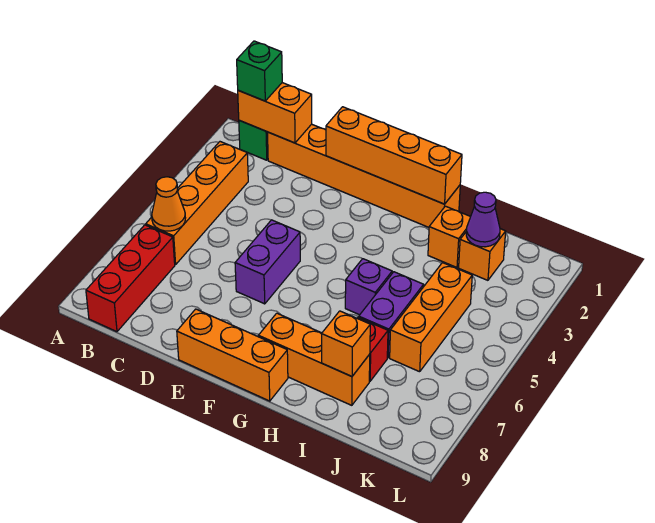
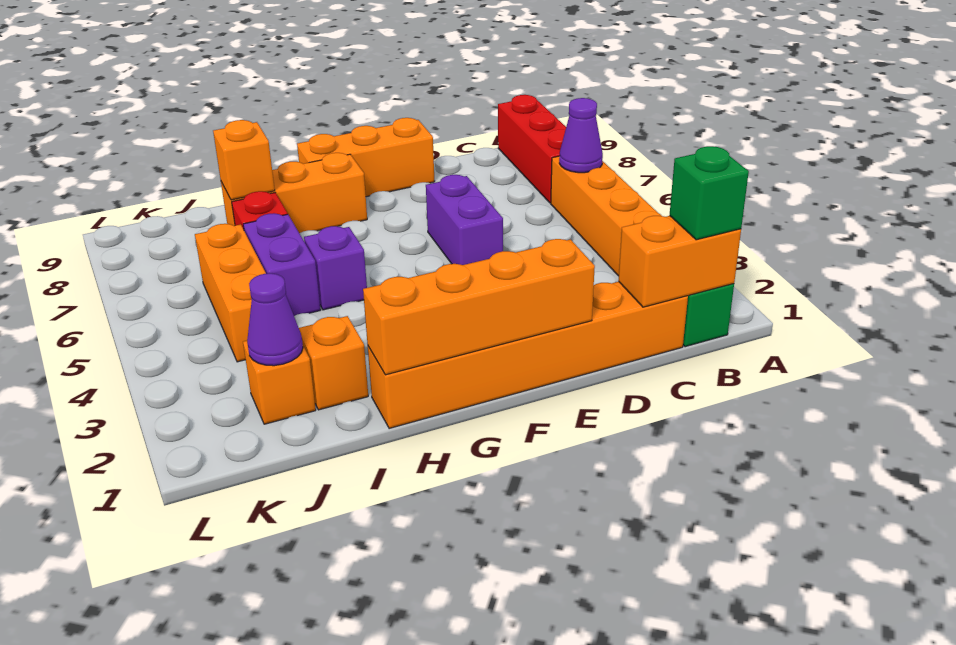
orange 1x1 cone [152,177,185,231] -> purple 1x1 cone [559,98,603,173]

